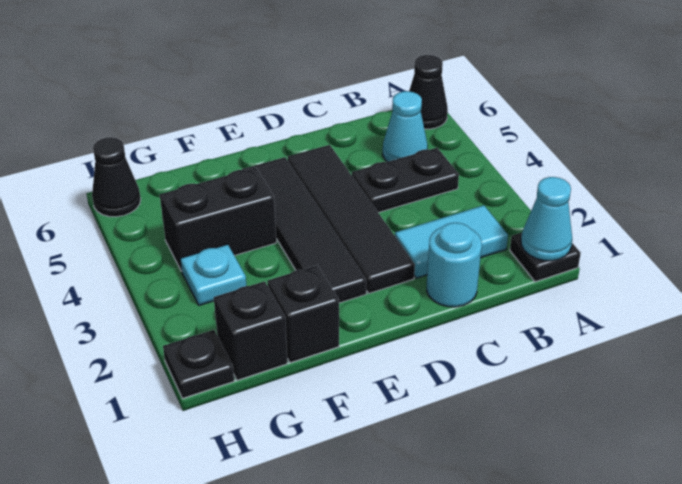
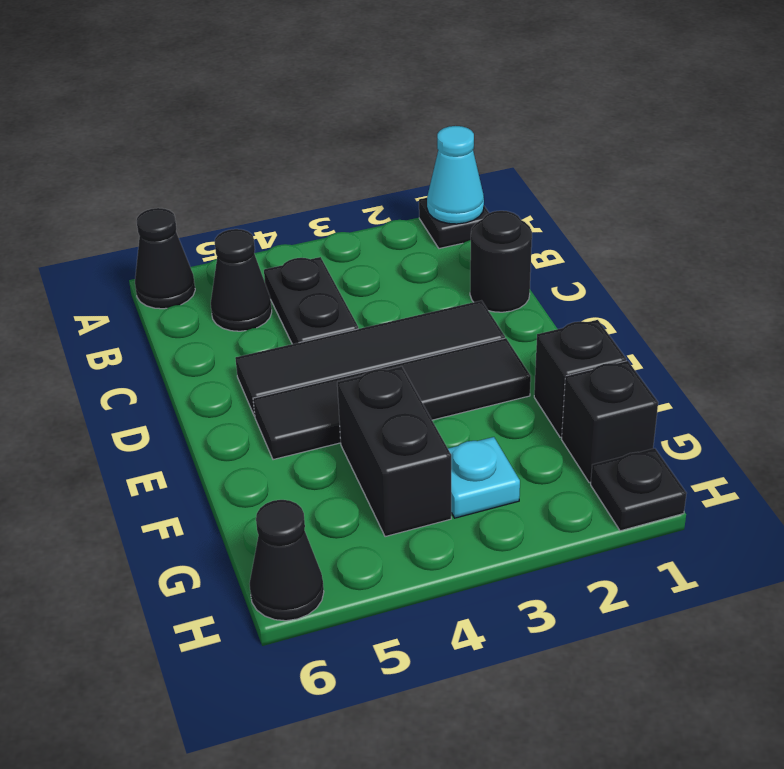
cyan 1x2 tile [395,205,508,278] -> none
cyan 1x1 cone [383,91,428,162] -> black 1x1 cone [211,229,272,331]
cyan 1x1 round brick [427,223,482,307] -> black 1x1 round brick [470,211,532,312]

